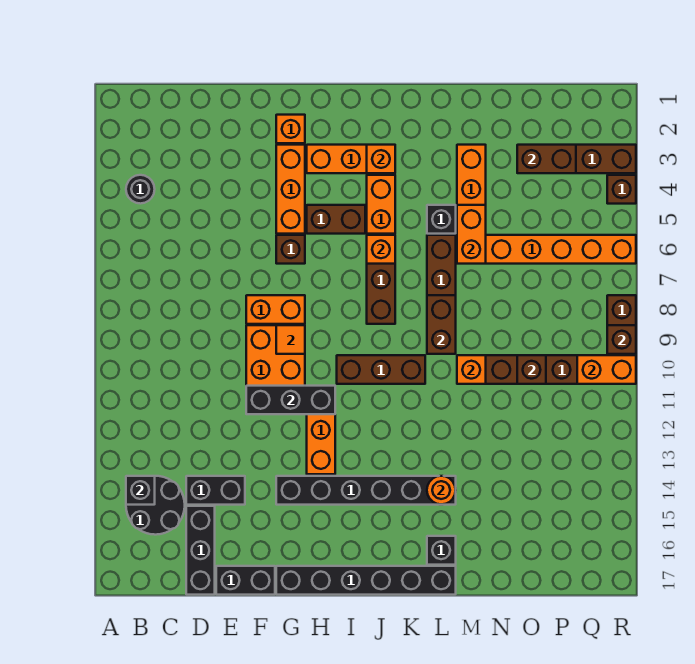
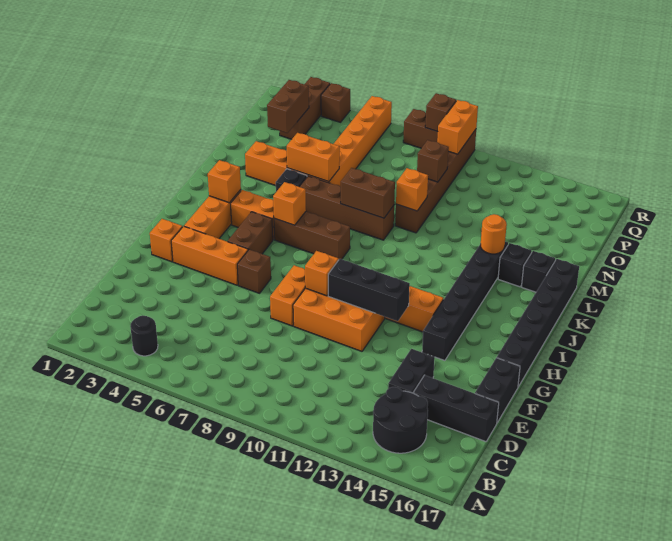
black 1x1 brick [126,476,155,505] -> black 1x1 brick moved to [498,243,532,287]
black 1x3 brick [246,386,335,414] -> black 1x3 brick turned to [328,259,410,321]
orange 1x1 tile [276,325,305,354] -> orange 1x1 brick [305,251,339,296]
brown 1x3 brick [337,355,425,384] -> none

